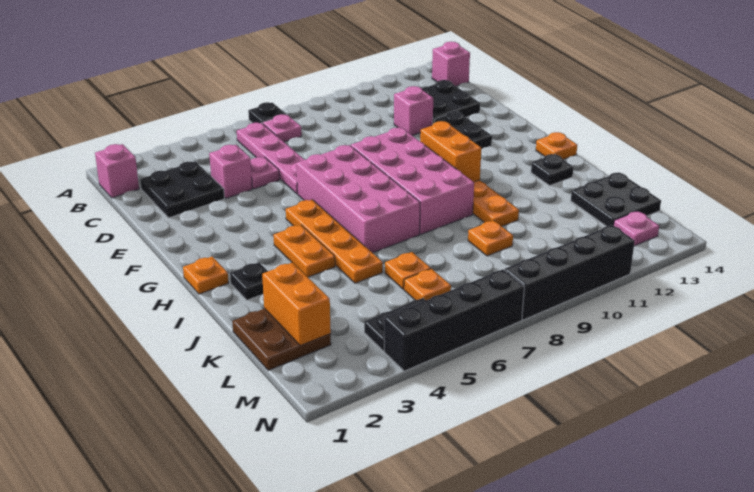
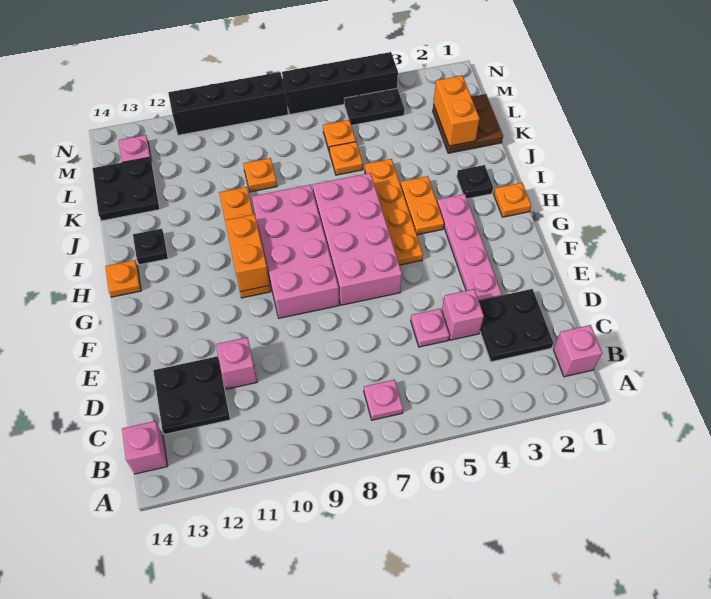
black 1x1 plate [248,102,286,124] -> none
pink 1x4 plate [237,123,304,194] -> pink 1x4 plate moved to [437,194,502,300]
black 1x2 plate [435,111,492,149] -> none

